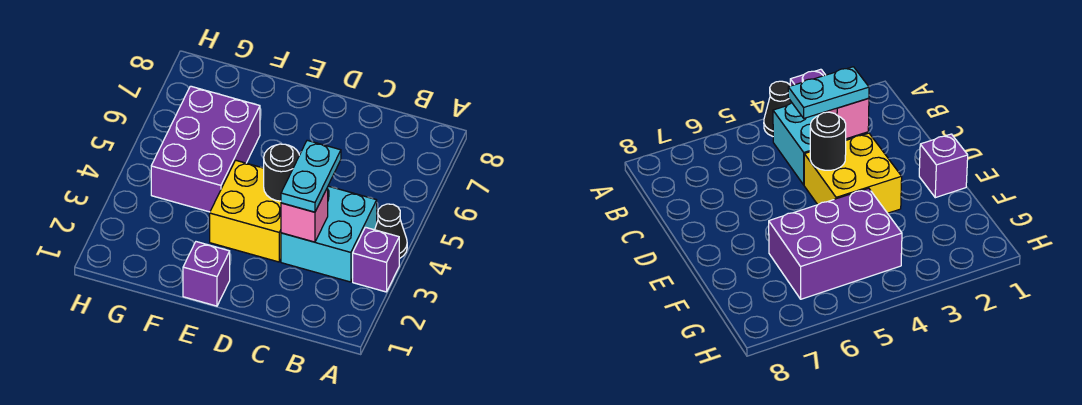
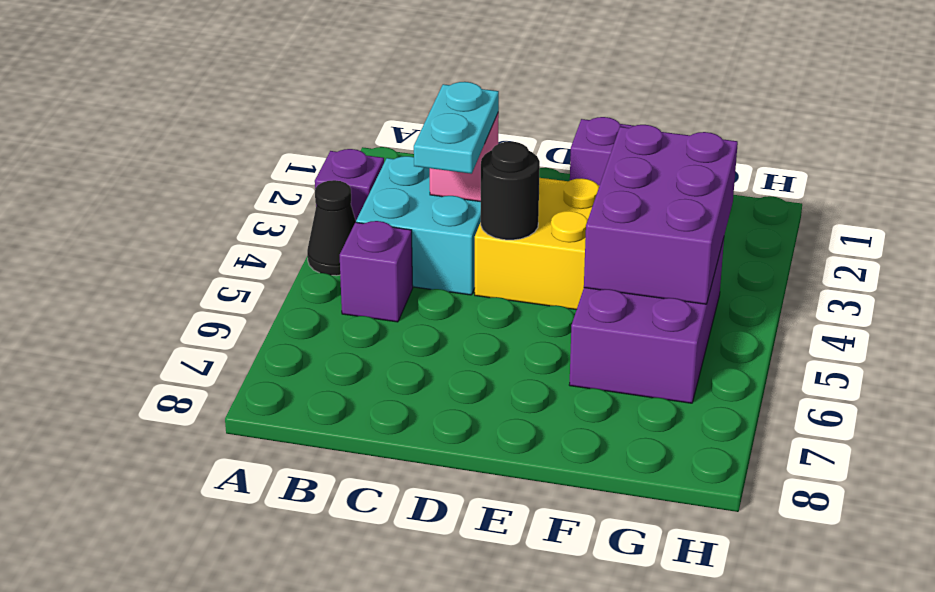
none -> purple 1x1 brick [340,221,413,322]
none -> purple 2x3 brick [584,125,738,304]

